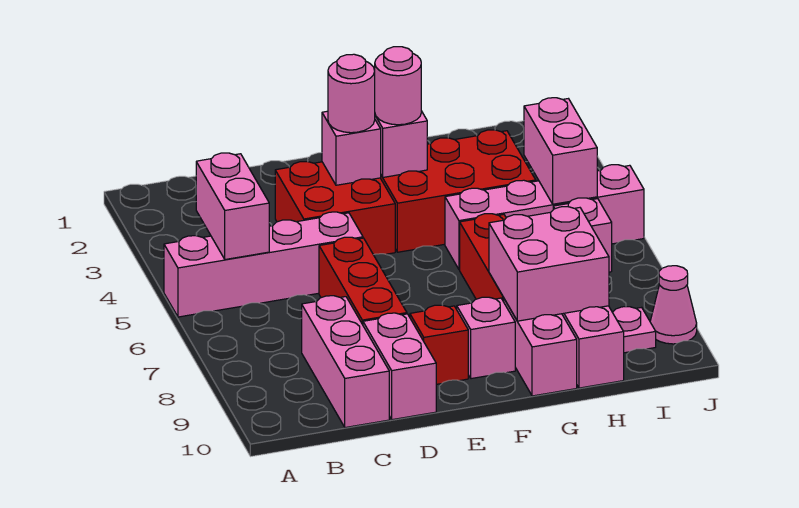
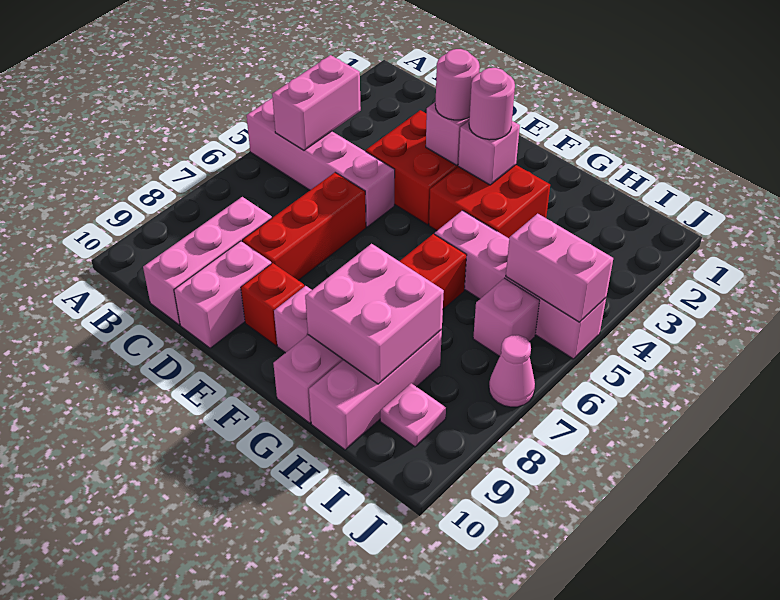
red 2x3 brick [381,130,536,252] -> red 2x2 brick [429,165,550,238]
pink 1x2 brick [524,98,597,204] -> pink 1x2 brick turned to [506,214,613,322]
pink 1x1 cone [650,266,697,344] -> pink 1x1 cone moved to [489,335,535,407]

